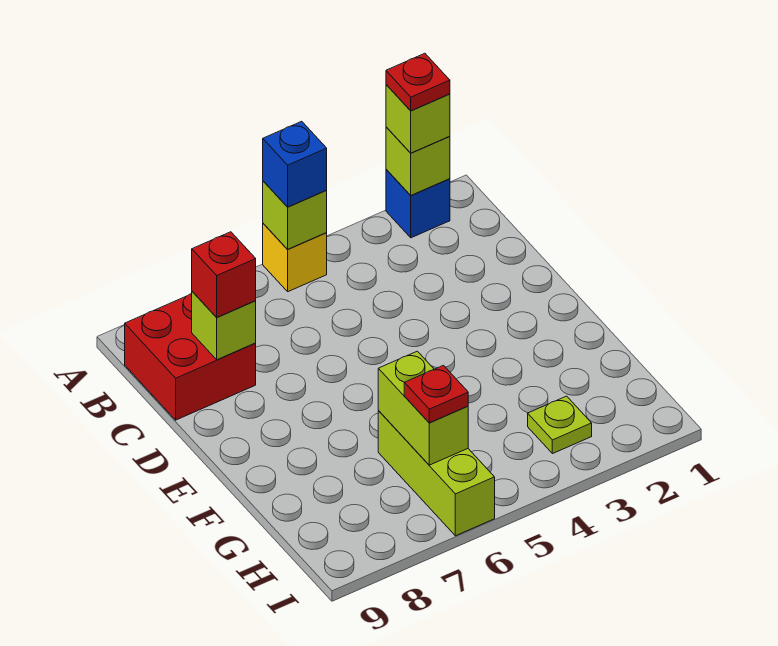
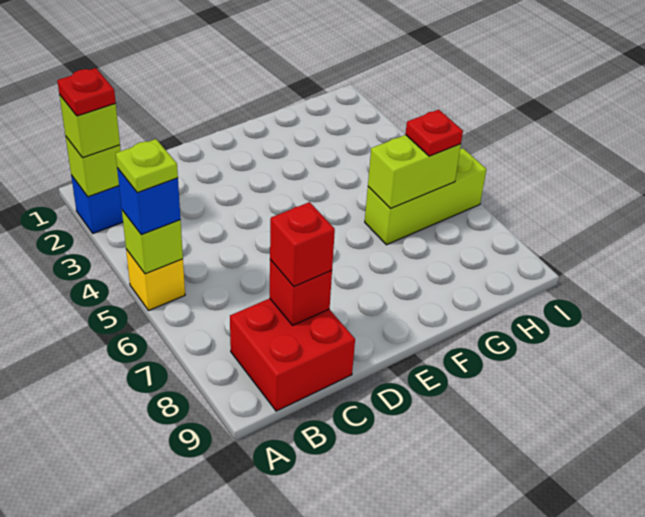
lime 1x1 brick [192,291,256,360] -> red 1x1 brick [270,260,332,325]
lime 1x1 plate [528,396,592,454] -> lime 1x1 plate moved to [116,139,178,193]

